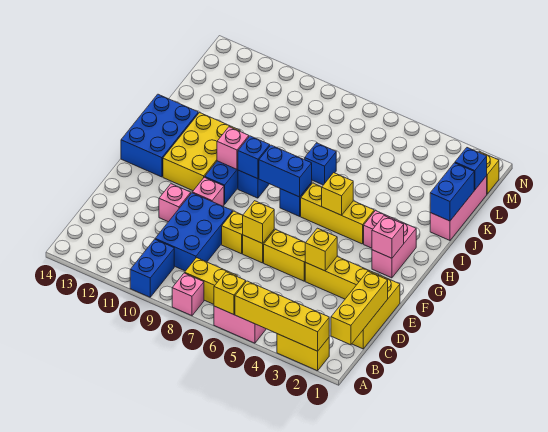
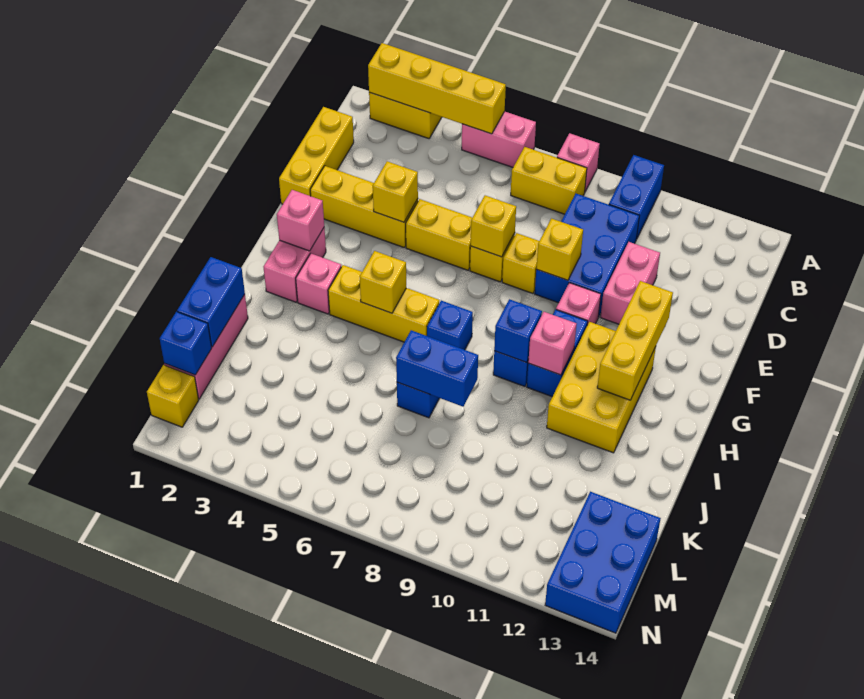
yellow 1x1 brick [214,272,246,315] -> yellow 1x1 brick moved to [536,219,583,280]
yellow 1x3 brick [331,271,388,345] -> yellow 1x3 brick moved to [597,281,673,400]
pink 1x1 brick [159,184,191,222] -> pink 1x2 brick [600,242,660,324]
blue 2x3 brick [121,94,198,177] -> blue 2x3 brick moved to [545,492,661,633]
blue 1x2 brick [259,145,312,197] -> blue 1x2 brick moved to [396,330,478,407]

